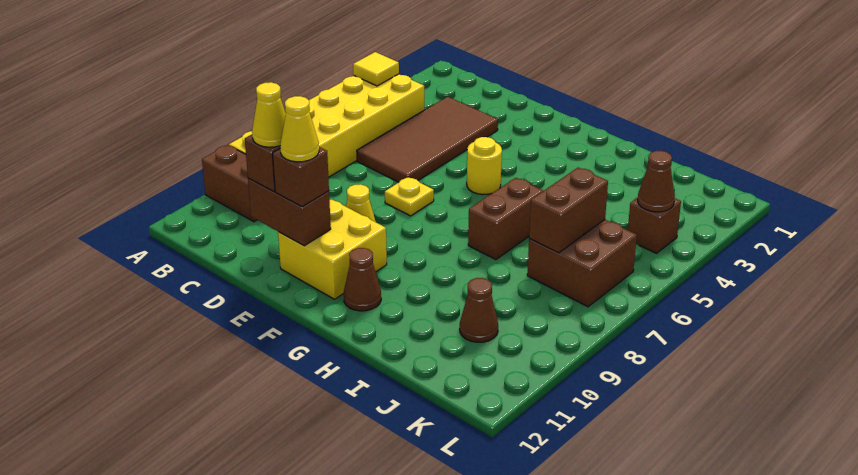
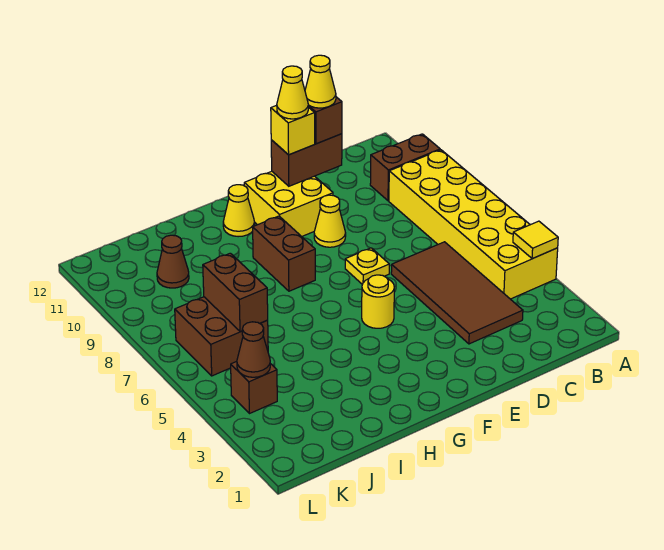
brown 1x1 brick [273,147,329,207] -> yellow 1x1 brick [271,105,315,155]
brown 1x1 cone [344,248,381,311] -> yellow 1x1 cone [223,185,255,237]
brown 1x2 brick [468,178,543,260] -> brown 1x2 brick moved to [253,216,315,291]

